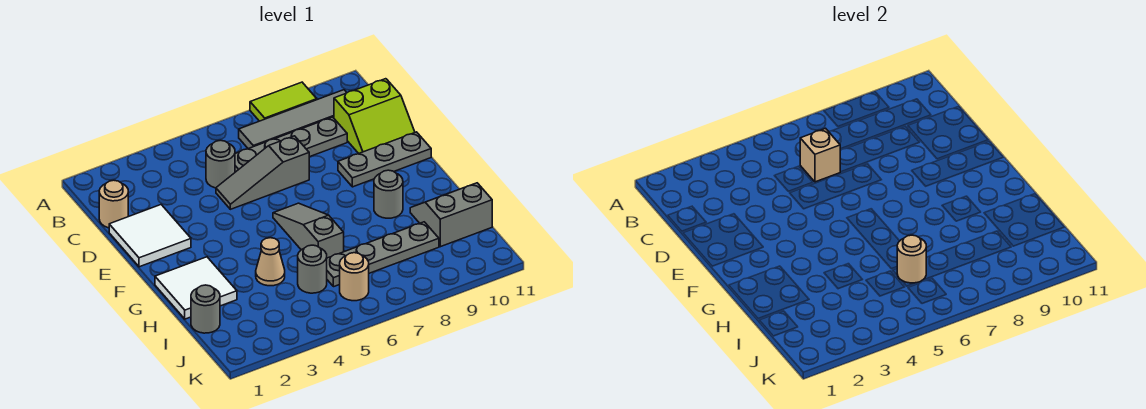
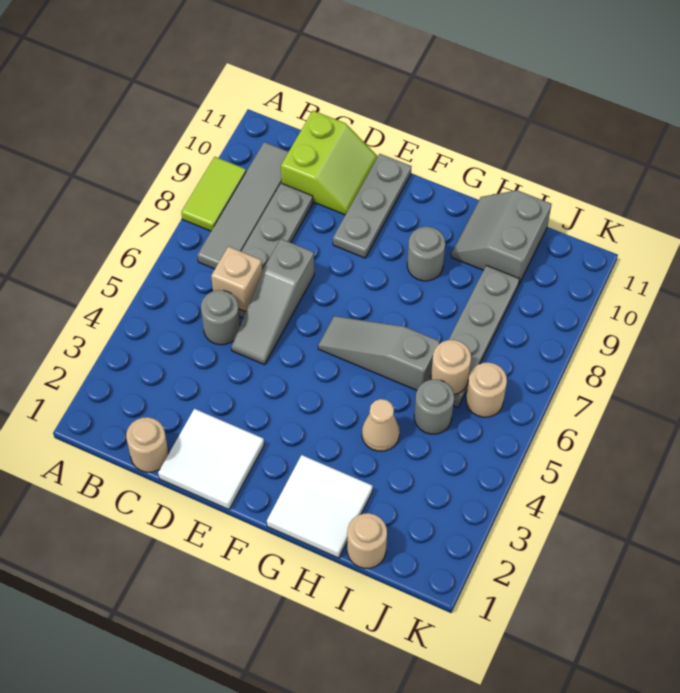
grey 1x1 round brick [191,285,220,333] -> tan 1x1 round brick [347,513,387,568]

